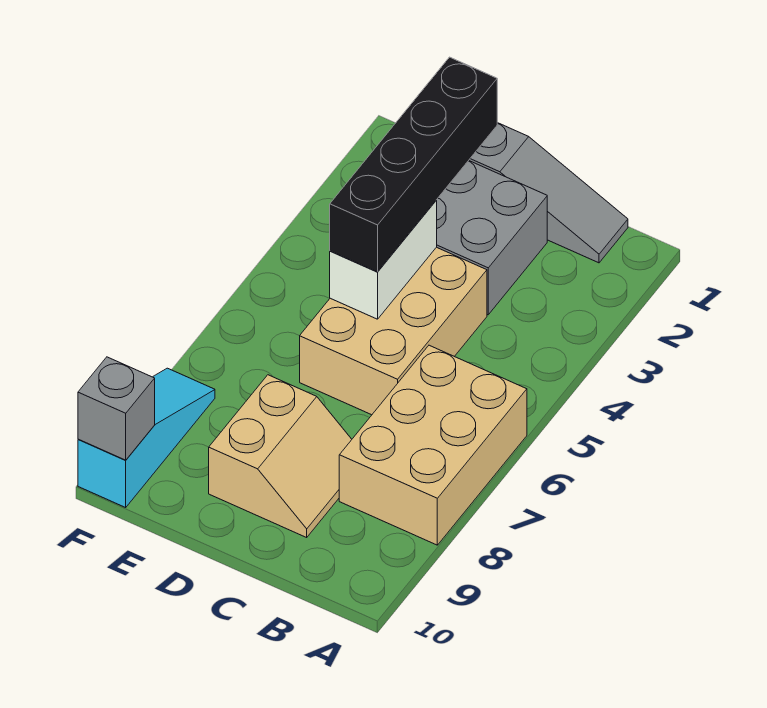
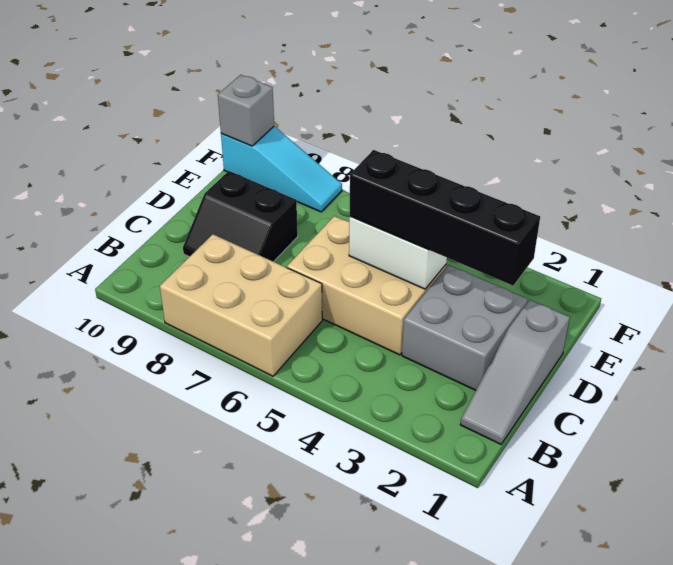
tan 2x2 slope [209,375,352,537] -> black 2x2 slope [183,171,298,262]

